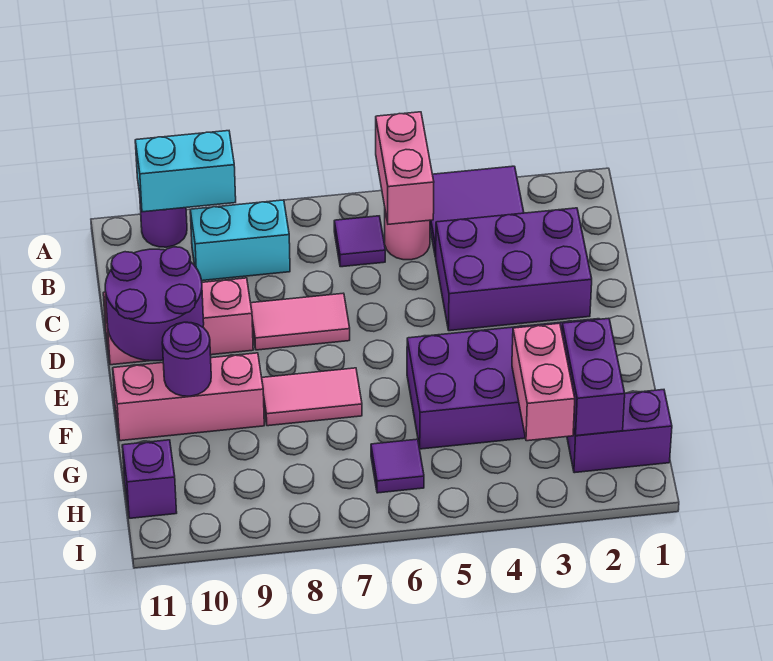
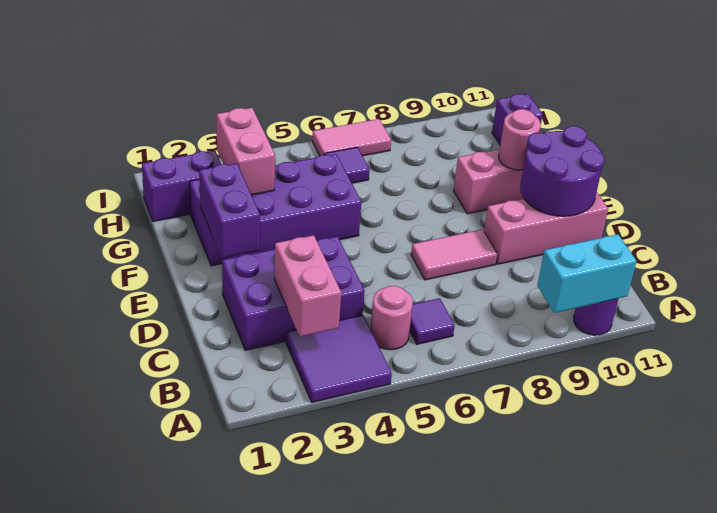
pink 1x2 brick [376,112,434,224] -> pink 1x2 brick moved to [274,235,341,337]
cyan 1x2 brick [190,200,290,281] -> none
pink 1x2 tile [262,368,362,426] -> pink 1x2 tile moved to [312,119,391,156]
purple 1x1 round brick [162,322,211,396] -> pink 1x1 round brick [499,109,541,170]
purple 1x2 brick [562,318,625,436] -> purple 1x2 brick moved to [199,163,260,258]

